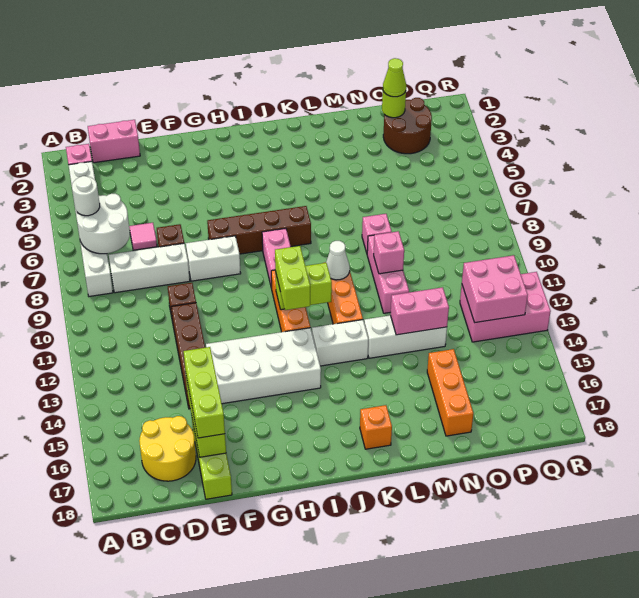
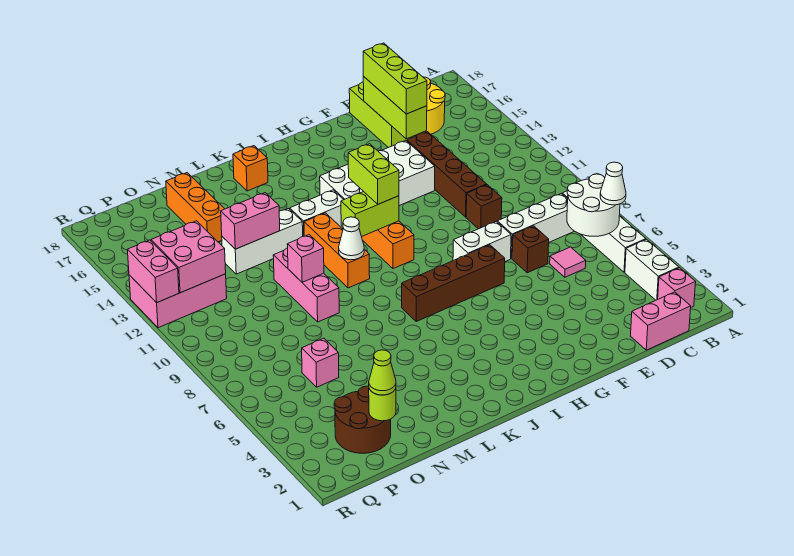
white 1x1 round brick [72,176,100,216] -> white 1x1 cone [600,162,626,205]
pink 1x2 brick [262,228,291,289] -> pink 1x2 brick moved to [128,240,179,303]
pink 1x1 brick [362,214,392,253] -> pink 1x1 brick moved to [302,338,339,387]

